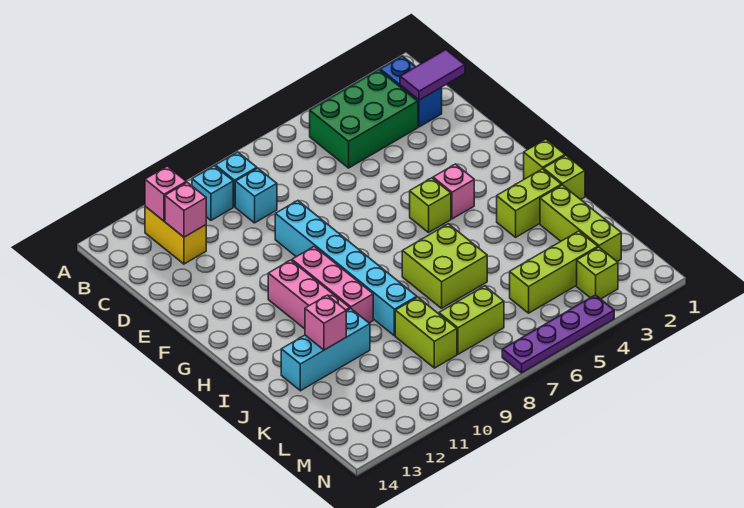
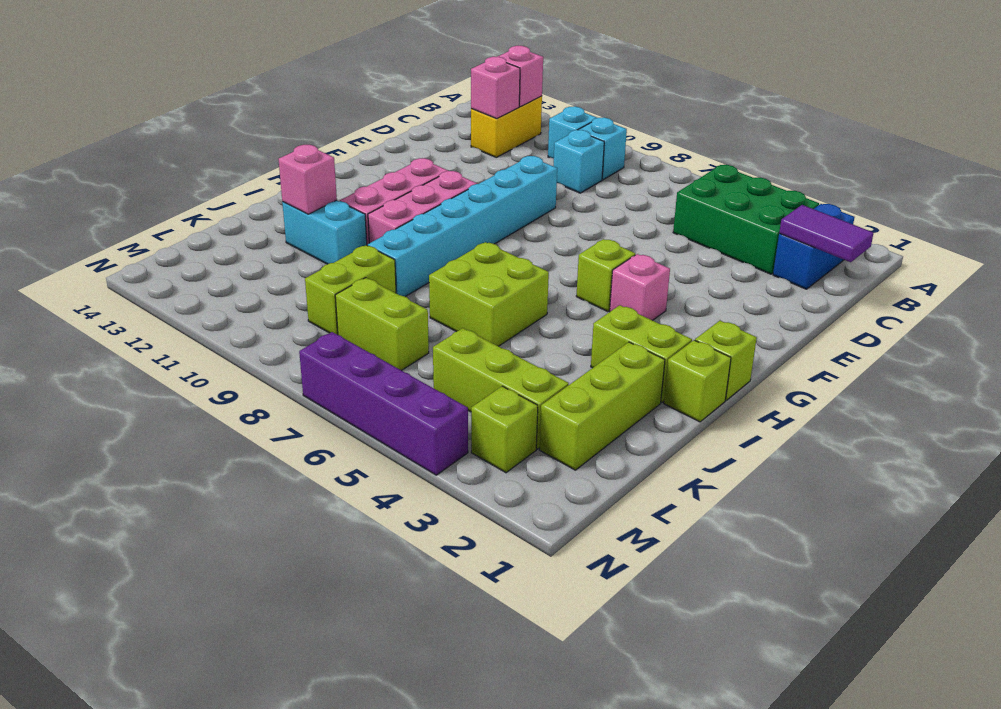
cyan 1x3 brick [281,309,370,391] -> cyan 1x2 brick [282,200,367,264]
purple 1x4 plate [502,295,614,373] -> purple 1x4 brick [299,332,468,475]

